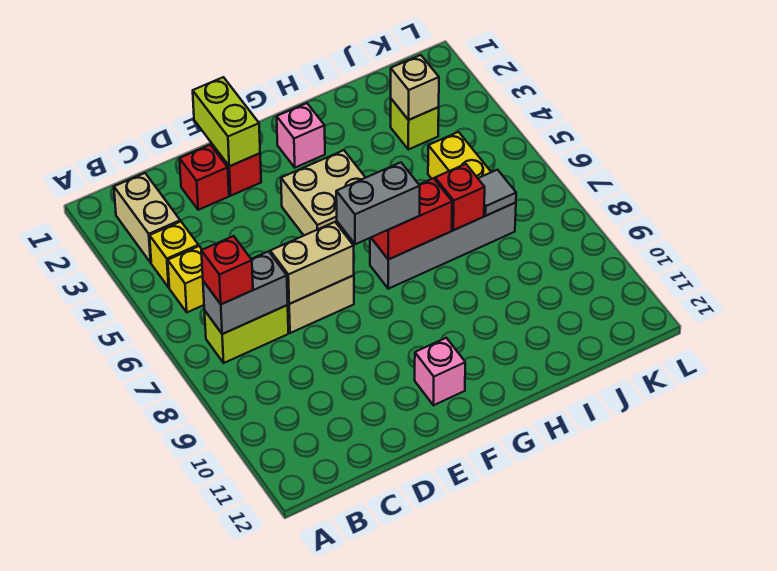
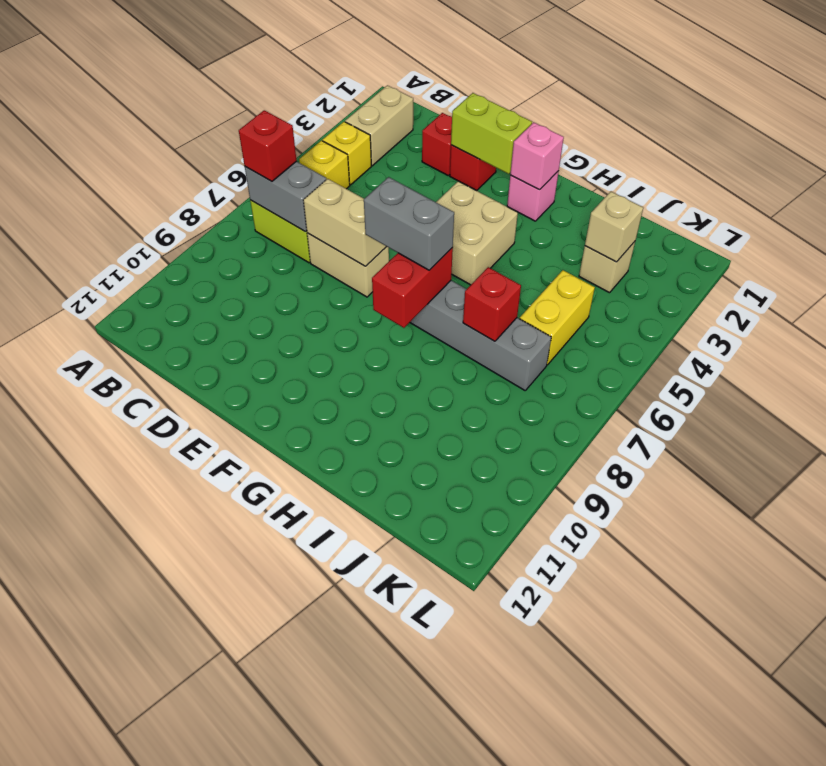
lime 1x2 brick [193,77,260,166] -> lime 1x2 brick turned to [451,93,532,174]
pink 1x1 brick [415,338,465,405] -> pink 1x1 brick moved to [510,122,564,190]
red 1x2 brick [371,178,452,259] -> red 1x2 brick turned to [372,248,453,328]
lime 1x1 brick [391,99,439,149] -> tan 1x1 brick [579,242,635,293]
grey 1x1 tile [478,170,516,216] -> none

